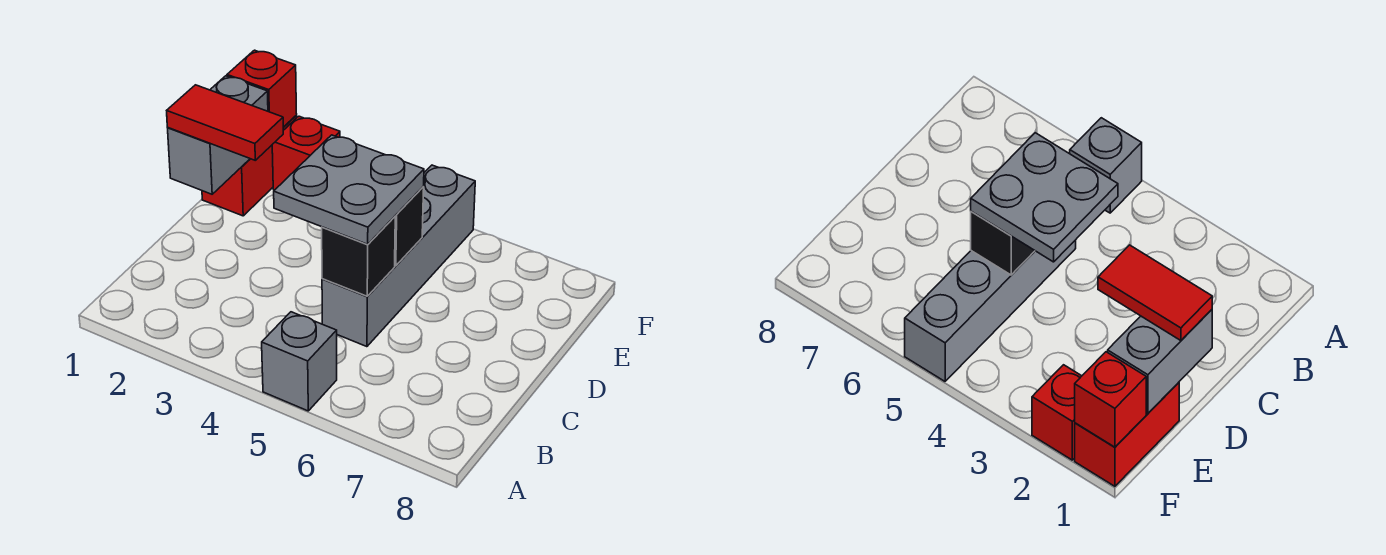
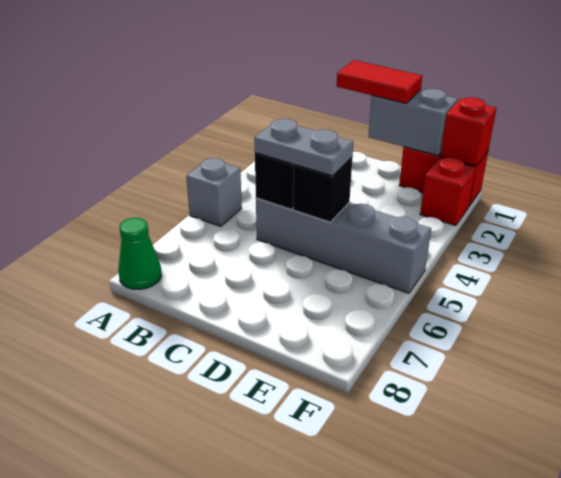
none -> green 1x1 cone [118,218,162,289]
grey 2x2 plate [274,135,424,244] -> grey 1x2 plate [254,119,354,176]
red 1x2 tile [167,85,283,160] -> red 1x2 tile turned to [337,60,422,103]

